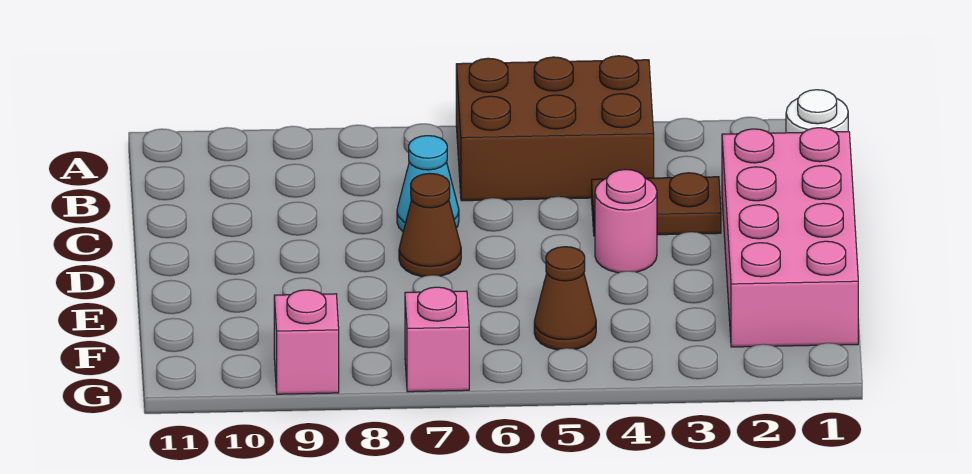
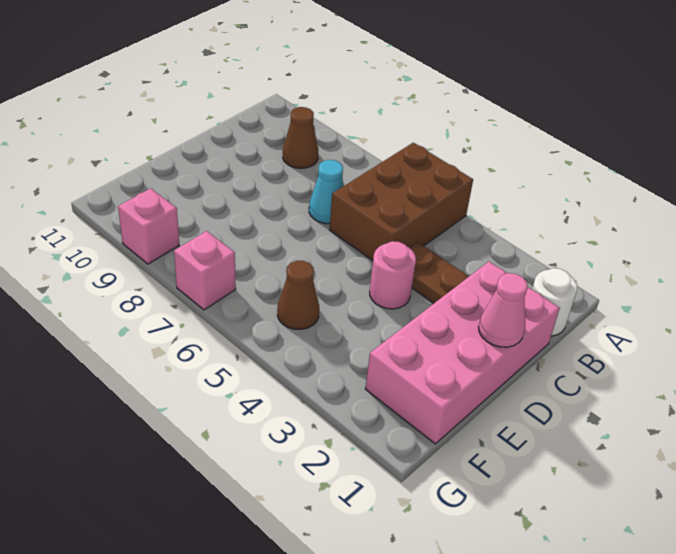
brown 2x3 brick [456,56,654,201] -> brown 2x3 brick turned to [330,143,473,260]
none -> pink 1x1 cone [479,273,528,347]
brown 1x1 cone [399,173,461,277] -> brown 1x1 cone moved to [283,107,318,168]

